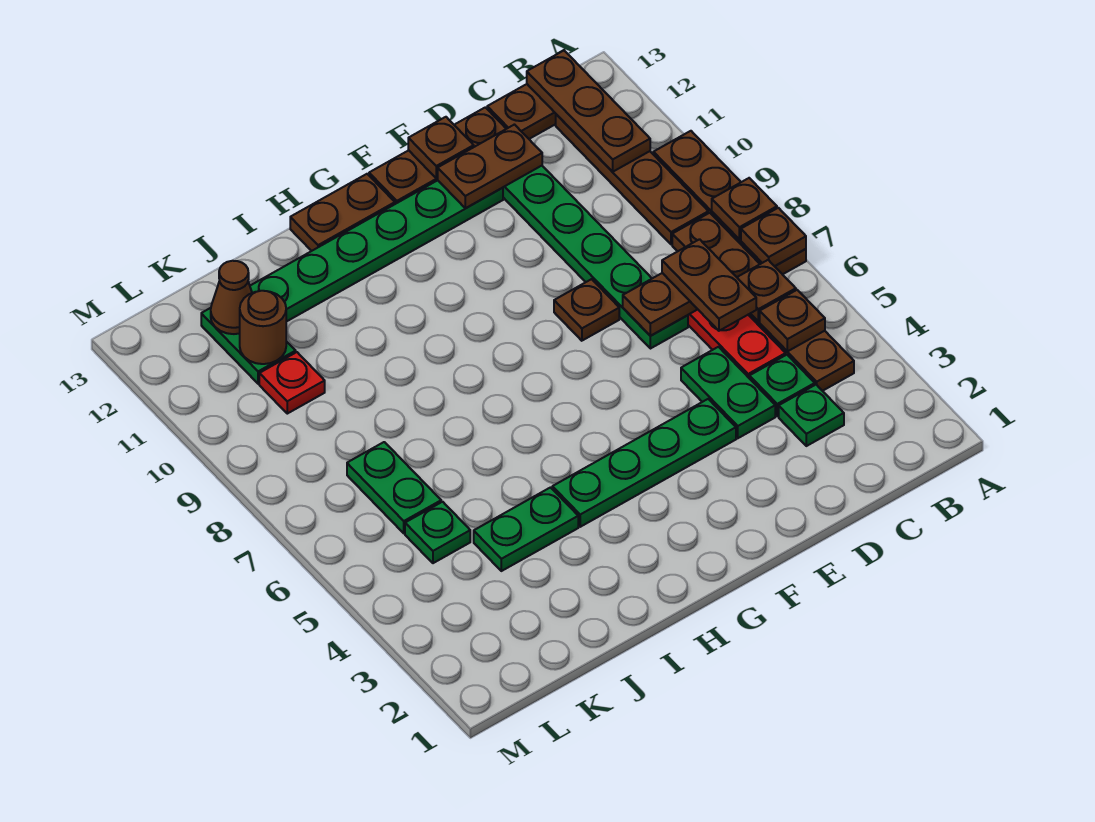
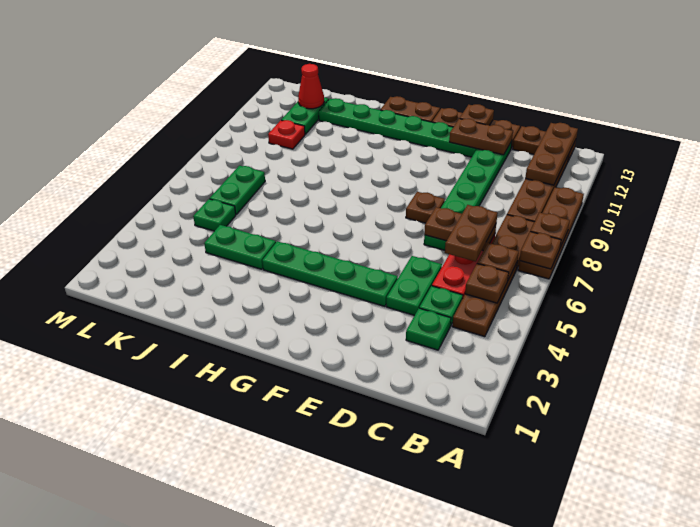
brown 1x1 round brick [240,291,286,364] -> none
brown 1x1 cone [211,261,252,334] -> red 1x1 cone [298,64,324,109]

